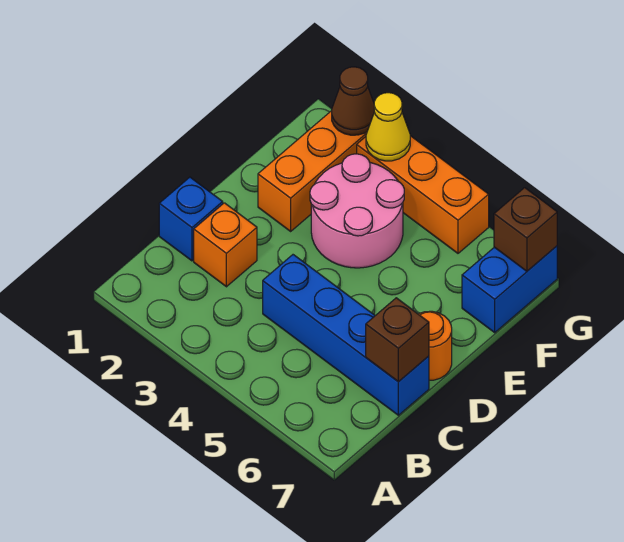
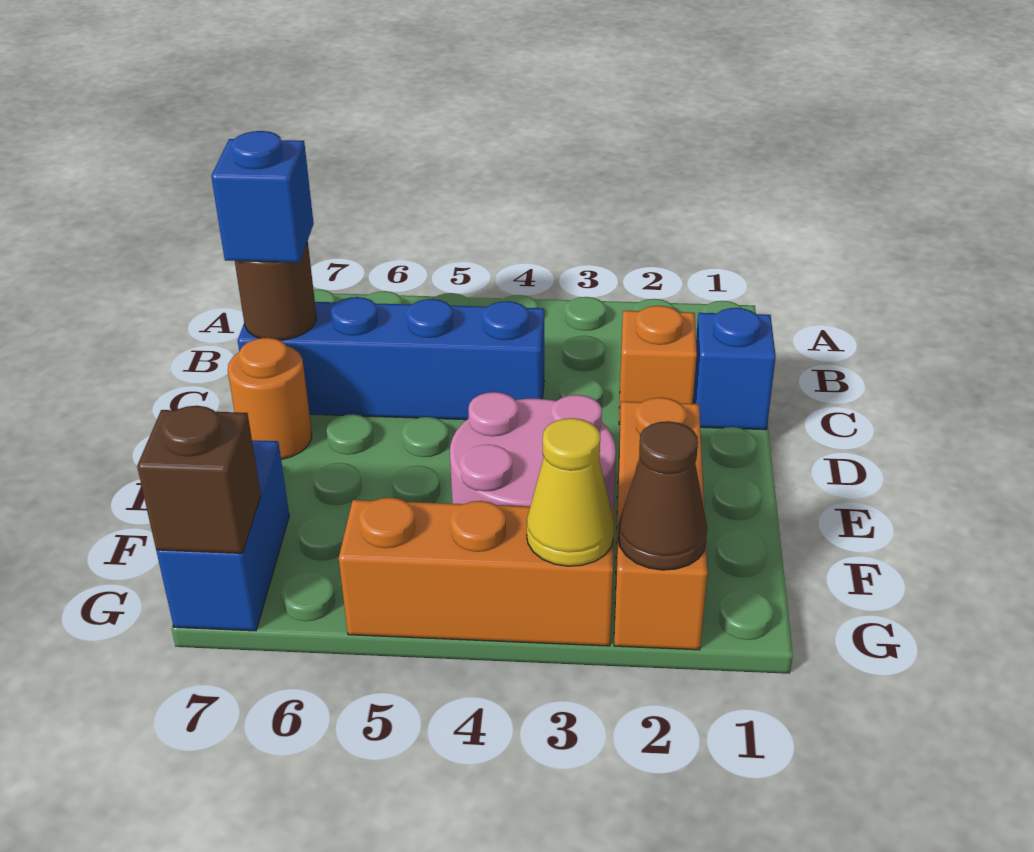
brown 1x1 brick [366,298,429,382] -> brown 1x1 round brick [235,241,316,340]
none -> blue 1x1 brick [211,131,314,263]

